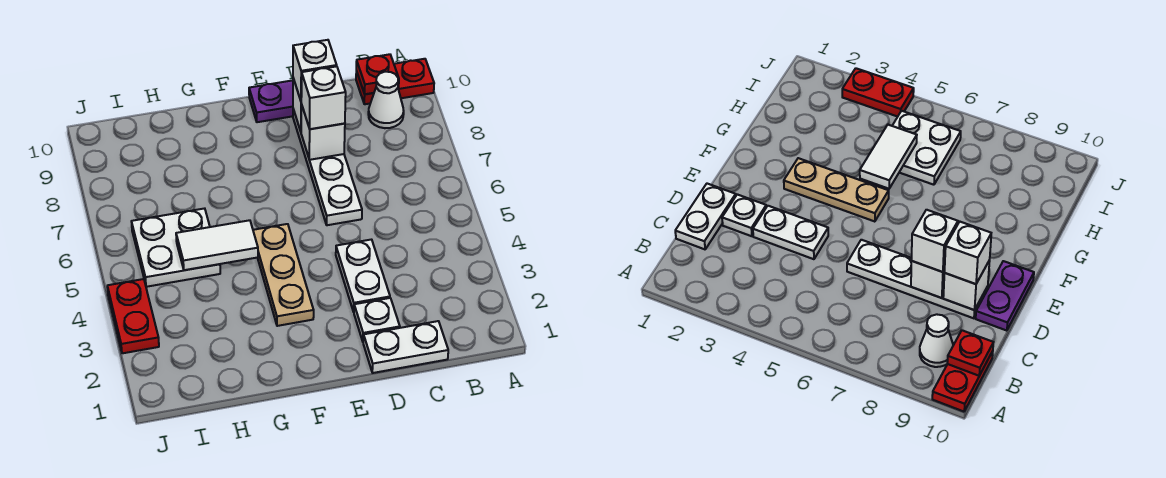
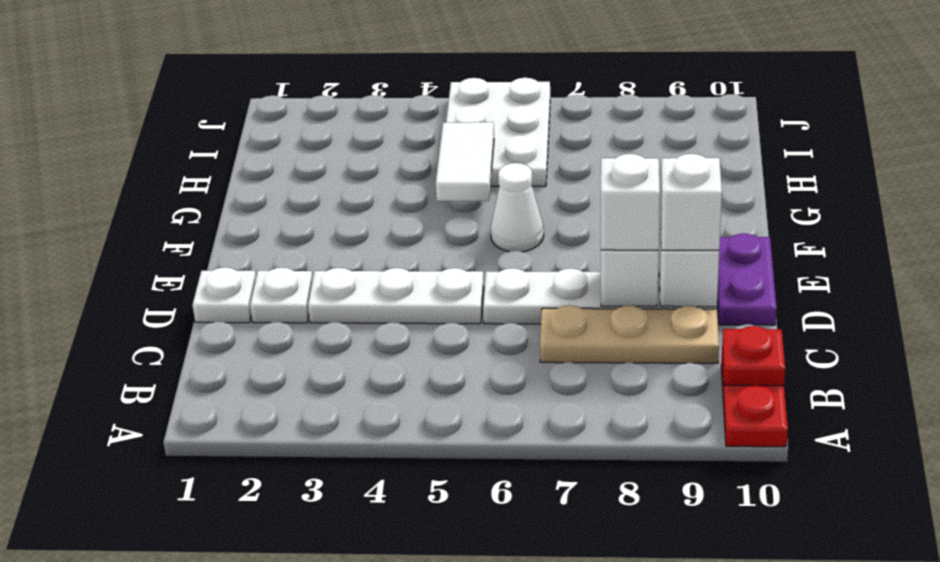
white 1x1 cone [368,72,404,128] -> white 1x1 cone moved to [491,163,544,252]
white 1x2 plate [363,321,448,373] -> white 1x1 plate [192,267,256,323]
white 1x2 plate [336,240,390,312] -> white 1x3 plate [308,268,484,324]
tan 1x3 plate [253,224,314,326] -> tan 1x3 plate moved to [540,305,719,363]
white 2x2 plate [131,208,220,287] -> white 2x3 plate [446,78,550,186]
red 1x2 plate [107,279,159,353] -> none

